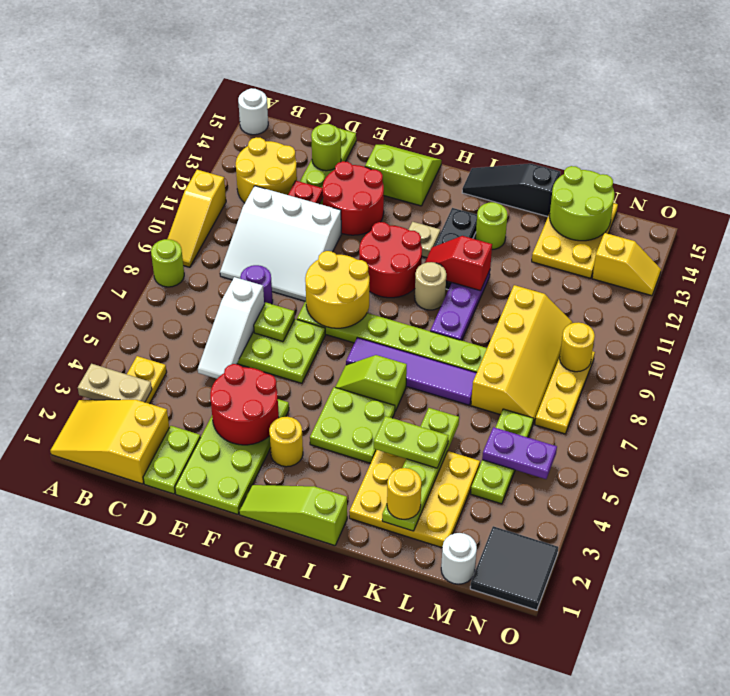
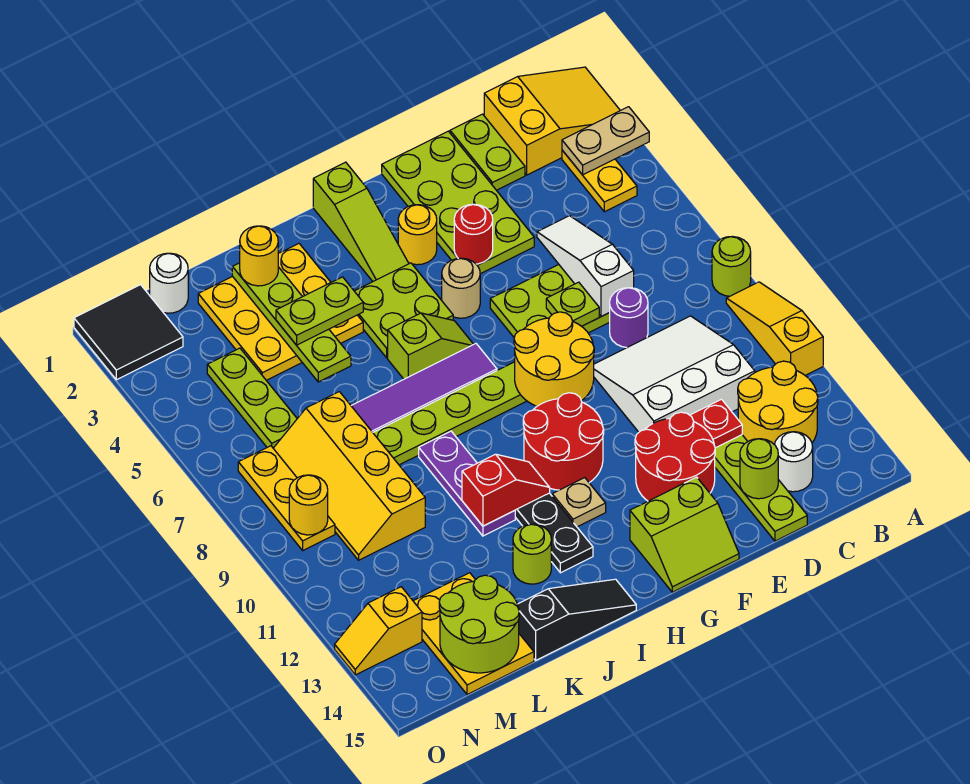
white 1x1 round brick [238,88,268,135] -> white 1x1 round brick moved to [774,432,813,492]
red 2x2 round brick [210,364,279,445] -> red 1x1 round brick [454,204,493,264]
lime 1x3 slope [239,485,347,546] -> lime 1x3 slope turned to [313,162,409,281]
tan 1x1 round brick [415,262,446,310] -> tan 1x1 round brick moved to [442,258,480,318]
purple 1x2 plate [482,427,557,479] -> none

